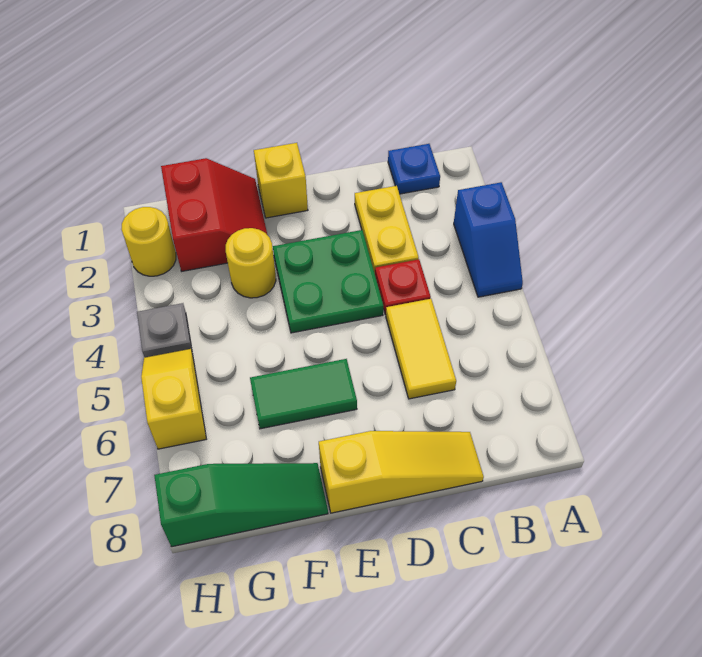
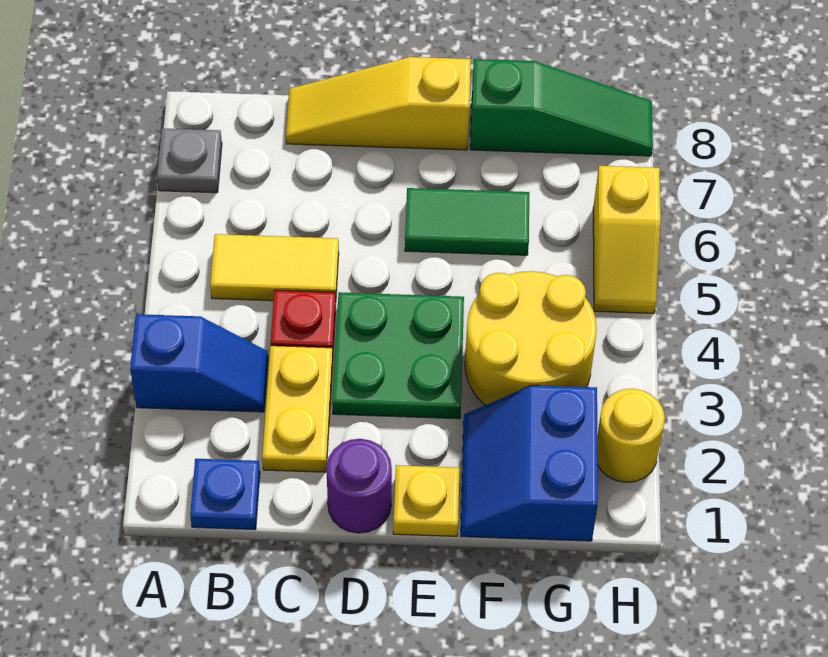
blue 1x2 slope [454,182,523,297] -> blue 1x2 slope turned to [130,314,268,412]
yellow 1x2 tile [386,299,456,399] -> yellow 1x2 tile turned to [210,234,339,301]
none -> purple 1x1 round brick [326,439,392,533]
yellow 1x1 brick [254,143,308,218] -> yellow 1x1 plate [393,465,460,536]
red 2x2 slope [161,158,267,271] -> blue 2x2 slope [461,385,598,541]
yellow 1x1 round brick [226,228,276,298] -> yellow 2x2 round brick [465,271,597,405]
green 1x3 slope [154,463,328,547] -> green 1x3 slope turned to [470,59,653,156]
grey 1x1 plate [137,303,192,357] -> grey 1x1 plate moved to [157,128,222,193]

